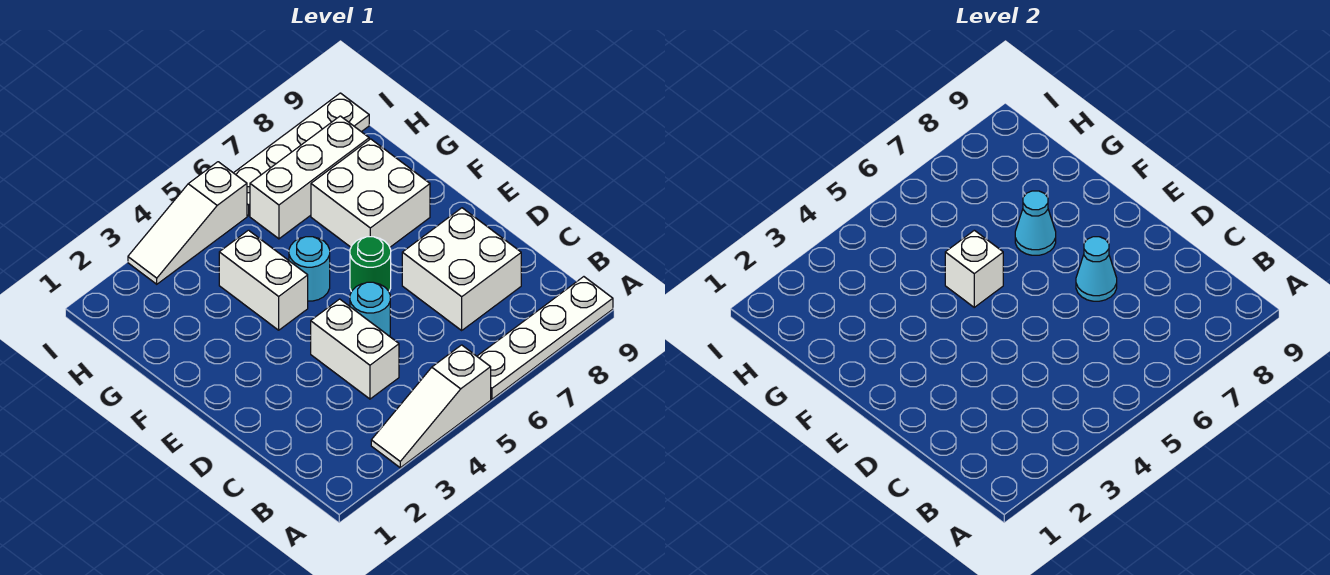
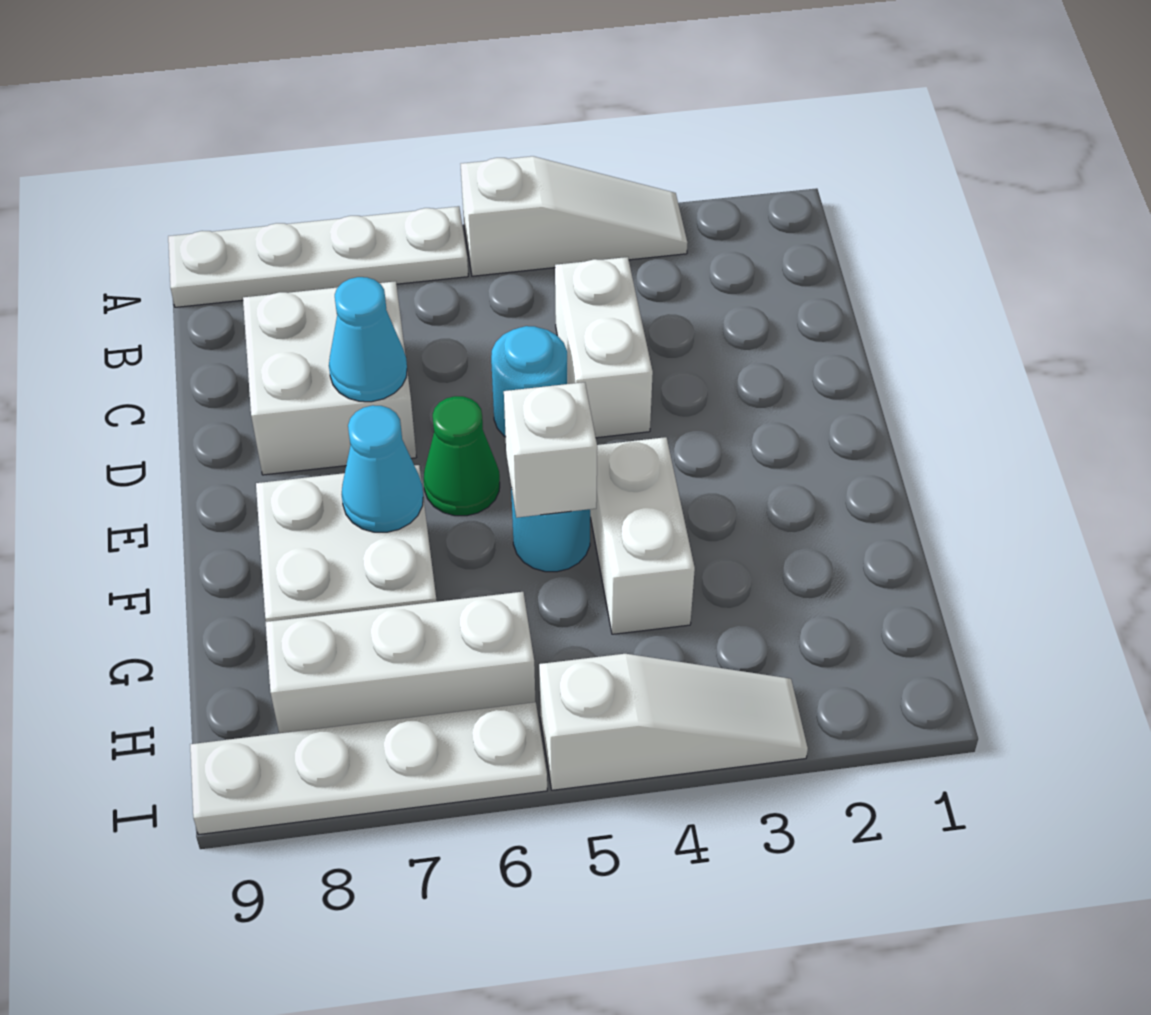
green 1x1 round brick [350,237,391,291] -> green 1x1 cone [424,396,500,516]

